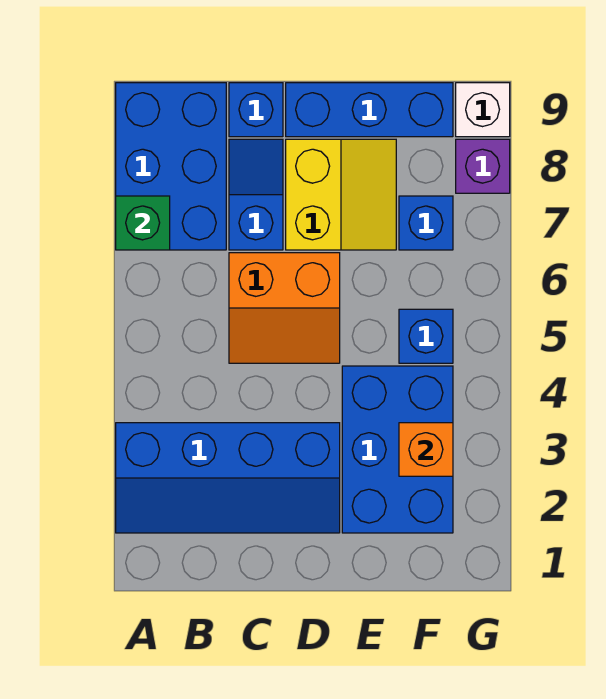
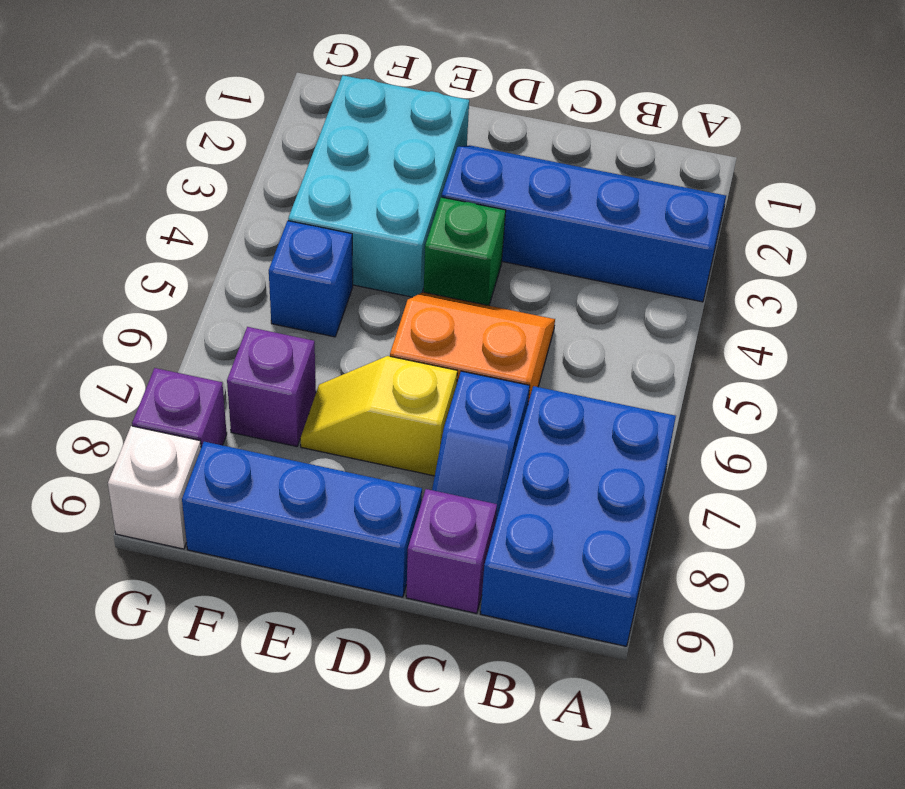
green 1x1 brick [116,196,170,250] -> green 1x1 brick moved to [424,197,506,306]
blue 1x1 brick [229,83,283,137] -> purple 1x1 brick [406,489,497,613]
yellow 2x2 slope [286,139,396,250] -> yellow 1x2 slope [300,356,457,476]
blue 2x3 brick [342,366,453,533] -> cyan 2x3 brick [288,75,469,297]
orange 1x1 brick [399,423,453,476] -> none
blue 1x1 brick [399,196,453,250] -> purple 1x1 brick [227,327,316,447]

